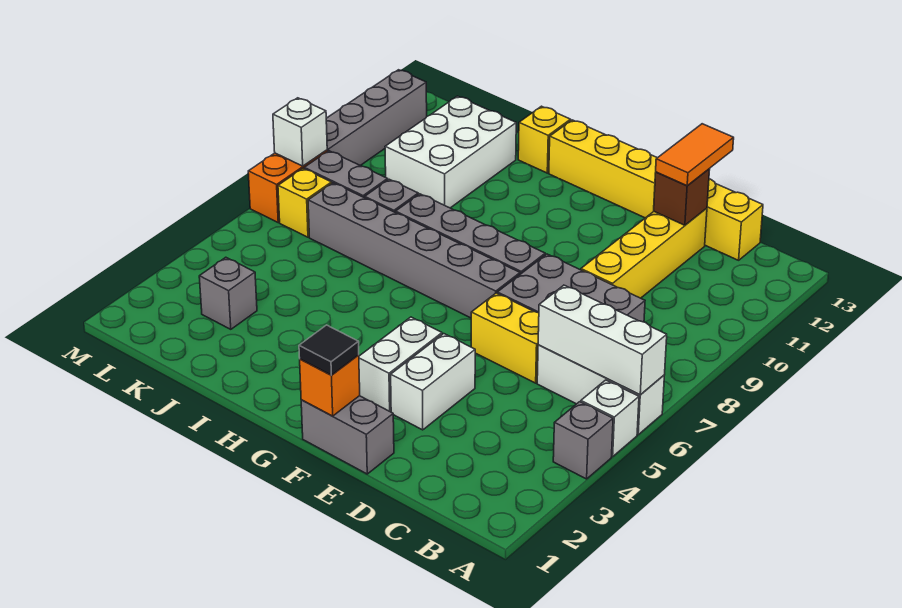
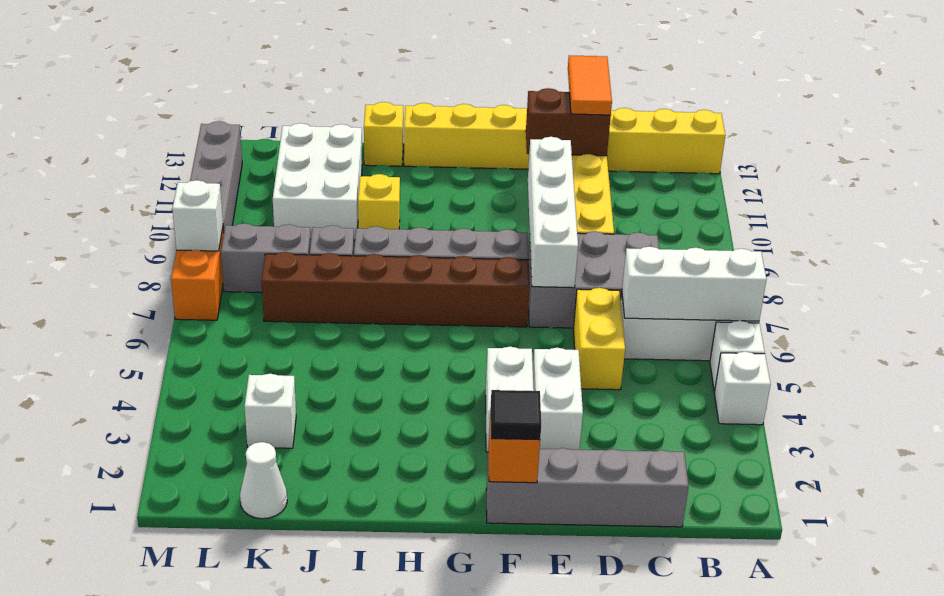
grey 1x1 brick [553,402,613,479] -> white 1x1 brick [714,352,771,425]
yellow 1x6 brick [549,120,763,260] -> yellow 1x8 brick [404,103,725,174]
yellow 1x2 brick [471,293,539,383] -> yellow 1x2 brick turned to [573,288,625,390]
brown 1x1 brick [654,169,710,225] -> brown 1x2 brick [526,88,611,156]
grey 1x2 brick [301,396,394,474] -> grey 1x4 brick [486,448,689,527]
none -> white 1x4 brick [528,137,578,288]
grey 1x6 brick [308,183,520,318] -> brown 1x6 brick [261,252,530,327]
none -> white 1x1 cone [240,442,287,519]
grey 1x1 brick [199,257,257,329] -> white 1x1 brick [244,374,296,448]
yellow 1x1 brick [278,169,332,237] -> yellow 1x1 brick moved to [358,174,400,229]

